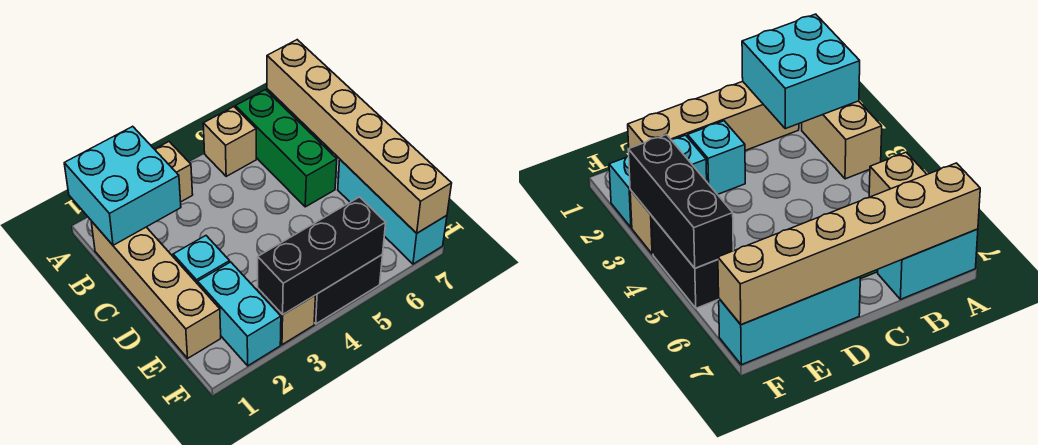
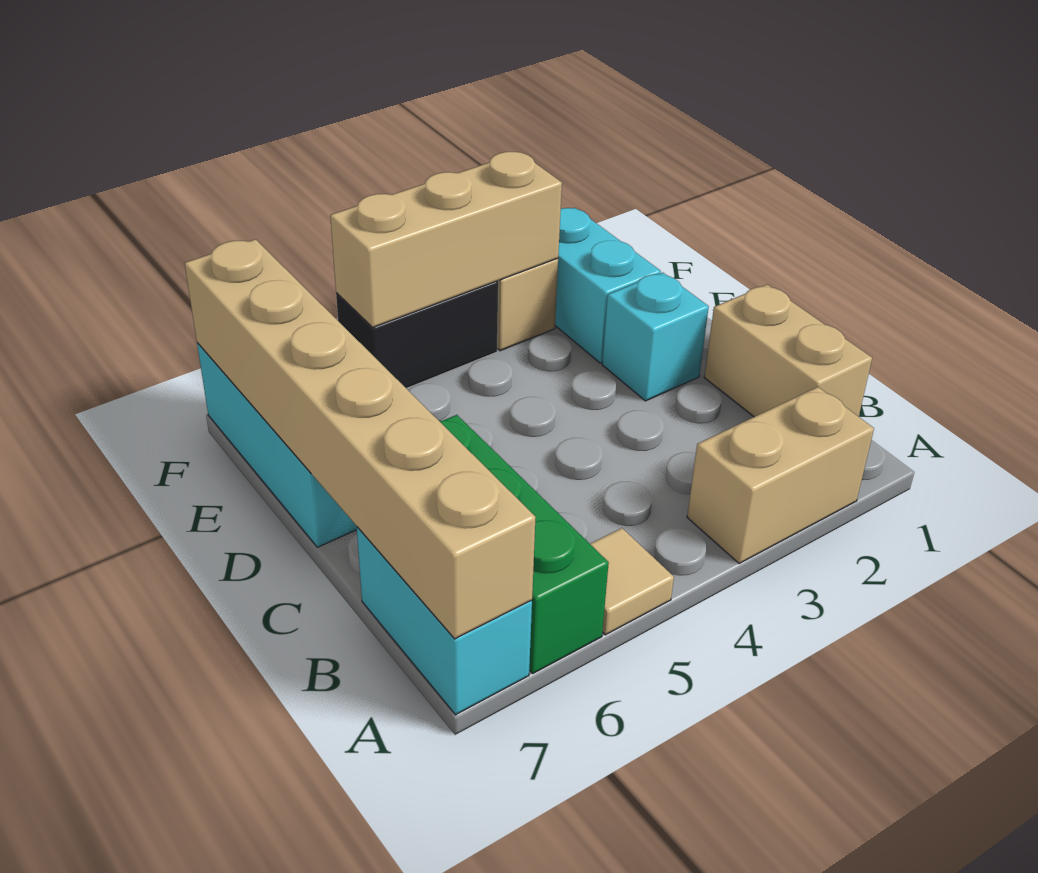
cyan 2x2 brick [64,126,181,245] -> none
tan 1x1 brick [203,107,256,176] -> tan 1x1 tile [590,528,674,635]
tan 1x4 brick [91,221,221,358] -> tan 1x2 brick [704,285,872,417]
black 1x3 brick [258,197,386,315] -> tan 1x3 brick [330,152,562,327]

